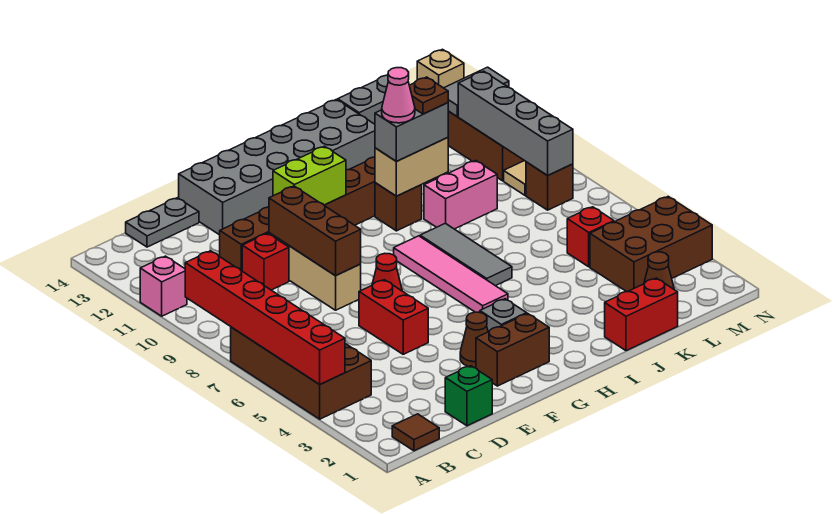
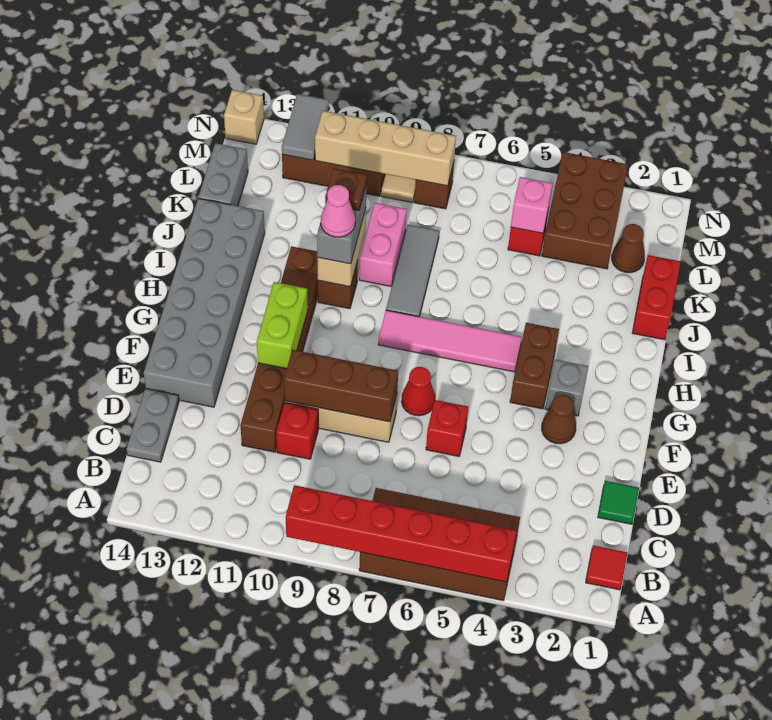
pink 1x1 brick [140,256,187,316] -> pink 1x1 brick moved to [511,177,553,233]
brown 1x1 tile [392,414,439,451] -> red 1x1 tile [586,545,627,590]
green 1x1 brick [445,366,492,426] -> green 1x1 tile [598,481,639,524]
red 1x2 brick [359,280,428,354] -> red 1x1 brick [426,400,468,456]
brown 1x2 brick [476,313,549,386] -> brown 1x2 brick moved to [510,323,559,409]
grey 1x3 tile [420,223,512,286] -> grey 1x3 tile turned to [386,225,439,317]
grey 1x4 brick [458,71,573,176] -> tan 1x4 brick [315,111,456,186]

